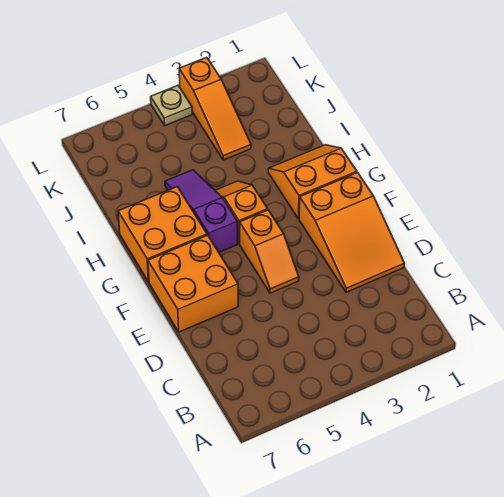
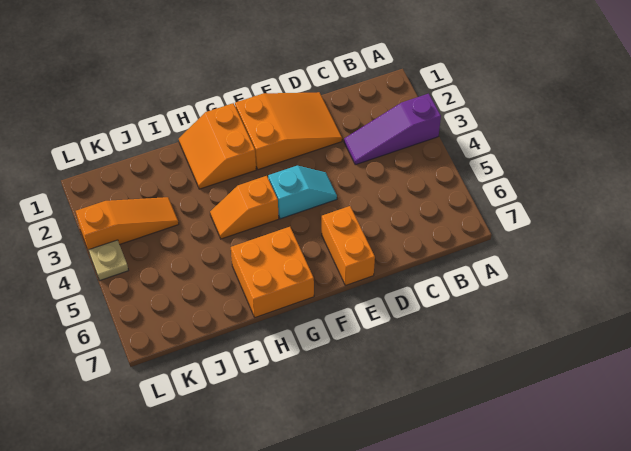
orange 1x2 slope [240,210,299,293] -> cyan 1x2 slope [268,166,337,219]
orange 2x2 brick [148,235,238,332] -> orange 1x2 brick [322,206,375,286]
purple 1x3 slope [165,170,238,252] -> purple 1x3 slope moved to [344,94,441,165]

